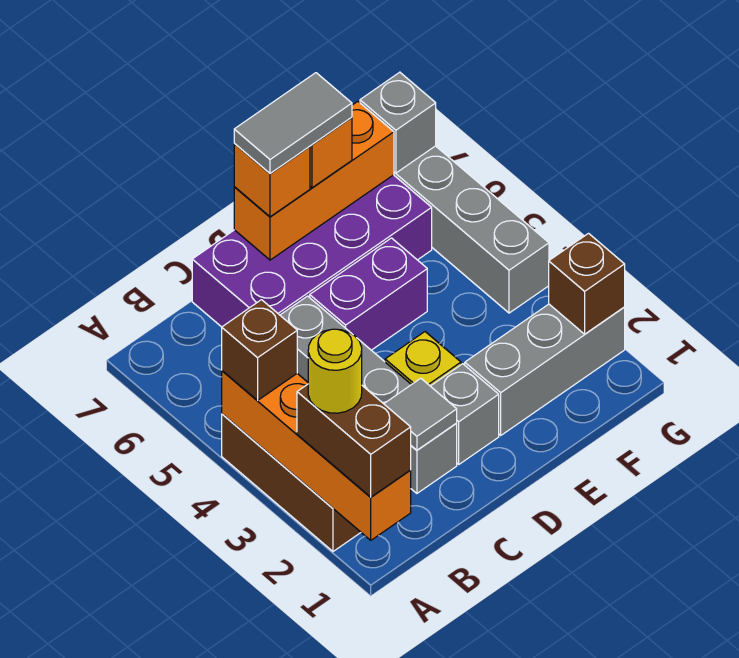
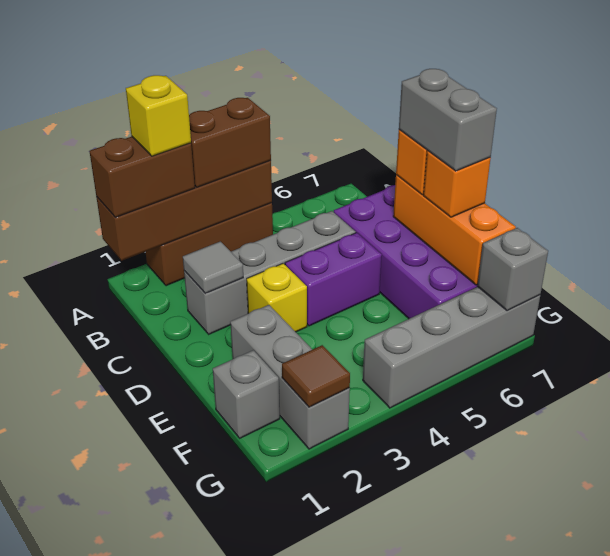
orange 1x4 brick [222,371,411,540] -> brown 1x4 brick [96,161,272,261]
yellow 1x1 round brick [308,329,362,413] -> yellow 1x1 brick [126,75,191,156]
brown 1x1 brick [222,300,297,400] -> brown 1x2 brick [189,98,271,187]
grey 1x1 brick [431,364,499,464] -> grey 1x1 brick moved to [213,350,280,438]
purple 1x2 brick [310,238,427,350] -> purple 1x2 brick turned to [285,233,382,326]
grey 1x2 tile [234,73,352,173] -> grey 1x2 brick [399,69,497,171]
brown 1x1 brick [549,233,625,334] -> brown 1x1 tile [282,345,350,407]

